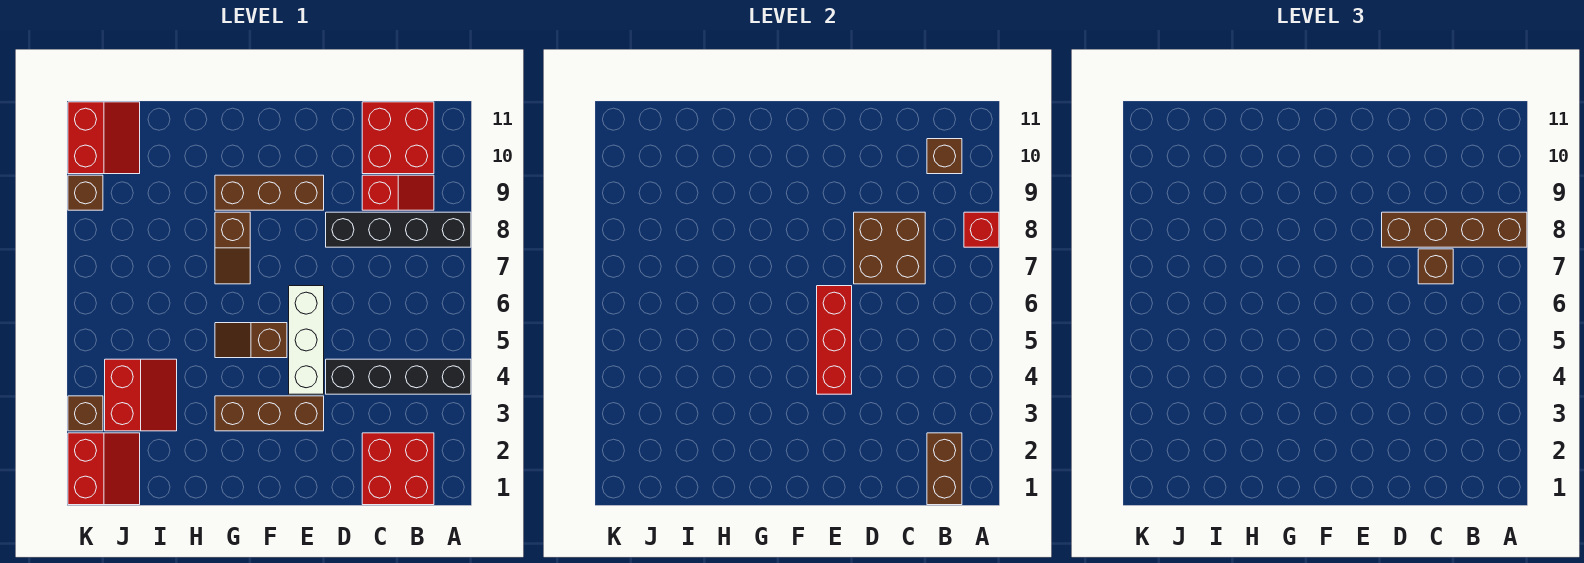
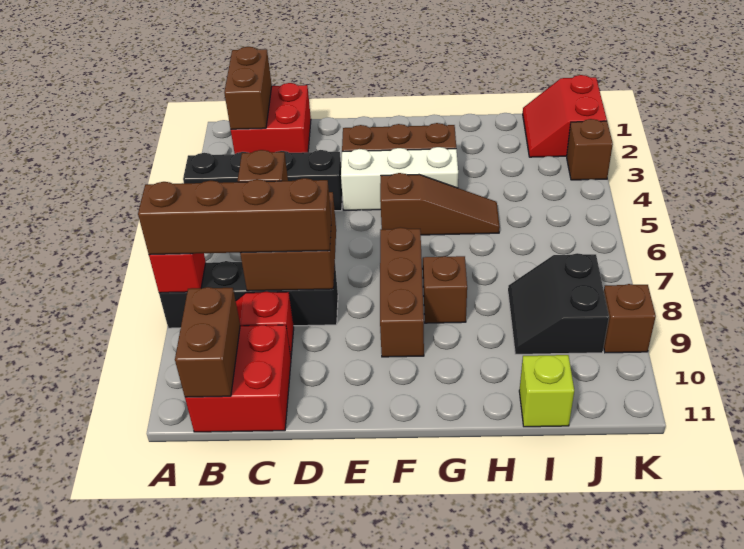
brown 1x1 brick [927,139,962,174] -> brown 1x2 brick [175,287,240,397]
white 1x3 brick [289,286,324,394] -> white 1x3 brick turned to [341,147,458,210]
red 1x3 brick [817,286,852,394] -> none
brown 1x3 brick [215,175,324,210] -> brown 1x3 brick turned to [380,227,424,357]
brown 1x2 slope [215,323,287,358] -> brown 1x3 slope [380,173,500,235]
red 2x2 slope [105,359,177,431] -> none
none -> black 2x2 slope [508,253,609,354]
none -> lime 1x1 brick [519,355,574,427]
red 2x2 slope [68,102,140,174] -> none

